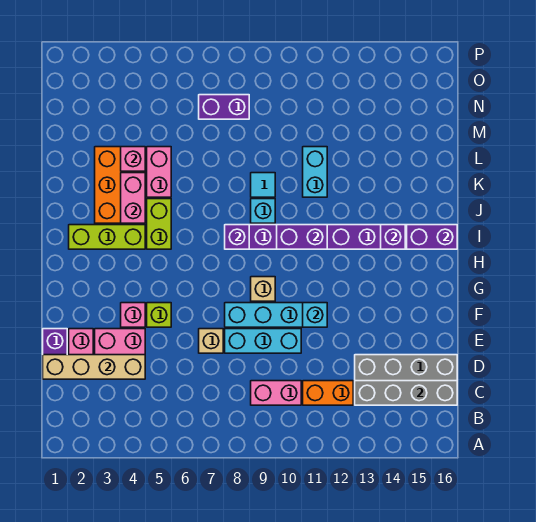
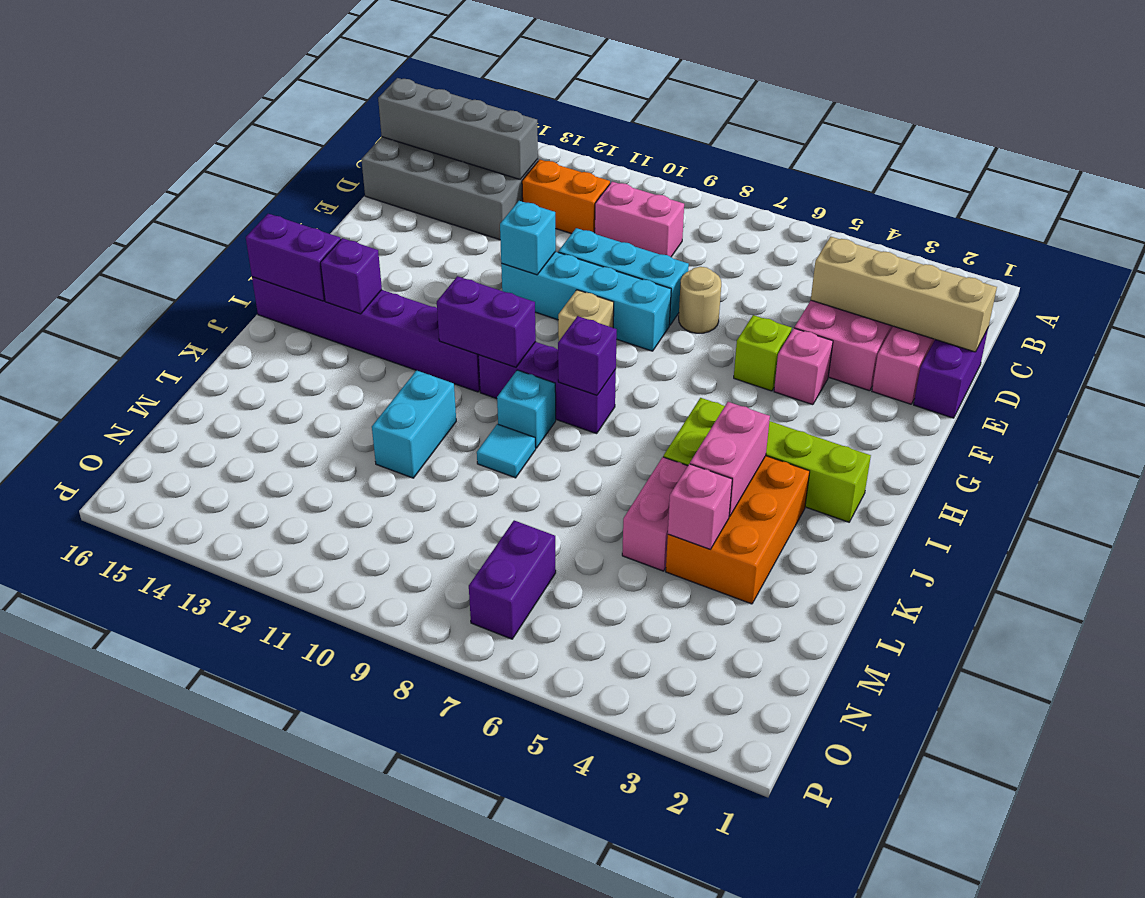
tan 1x1 brick [199,329,223,353] -> tan 1x1 round brick [679,267,721,333]
purple 1x2 brick [199,95,249,119] -> purple 1x2 brick turned to [469,520,556,639]

